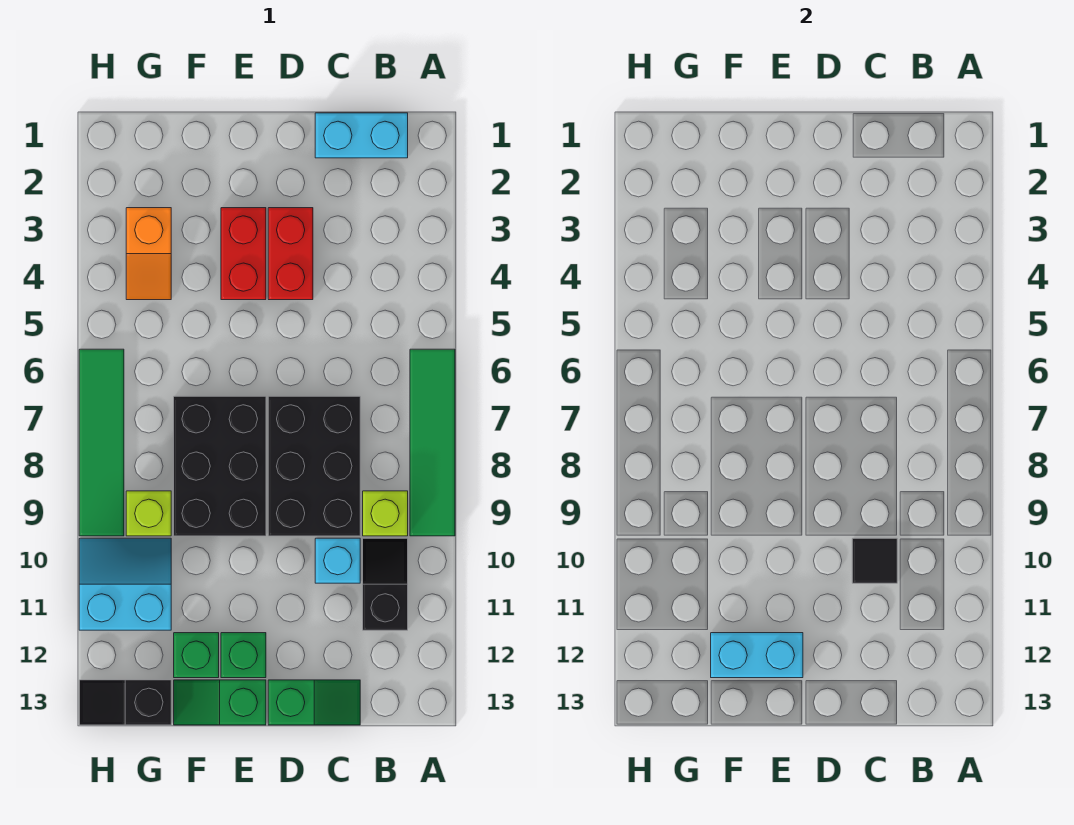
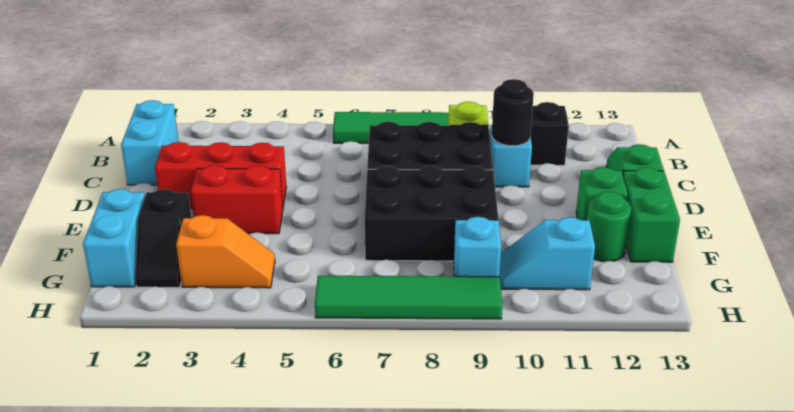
black 1x1 tile [852,538,897,583] -> black 1x1 round brick [492,79,534,146]
red 1x2 brick [268,208,313,300] -> red 1x3 brick [155,142,286,209]
cyan 1x2 brick [711,633,803,678] -> cyan 1x2 brick moved to [83,189,145,287]
green 1x2 slope [174,680,266,725] -> green 1x2 brick [623,167,680,262]
green 1x1 brick [174,633,219,678] -> green 1x1 round brick [587,191,631,262]
lime 1x1 brick [126,491,171,536] -> cyan 1x1 brick [454,217,501,277]
cyan 2x2 slope [79,538,171,630] -> cyan 1x2 slope [499,217,595,290]
black 1x2 slope [79,680,171,725] -> black 1x2 slope moved to [135,189,191,287]

